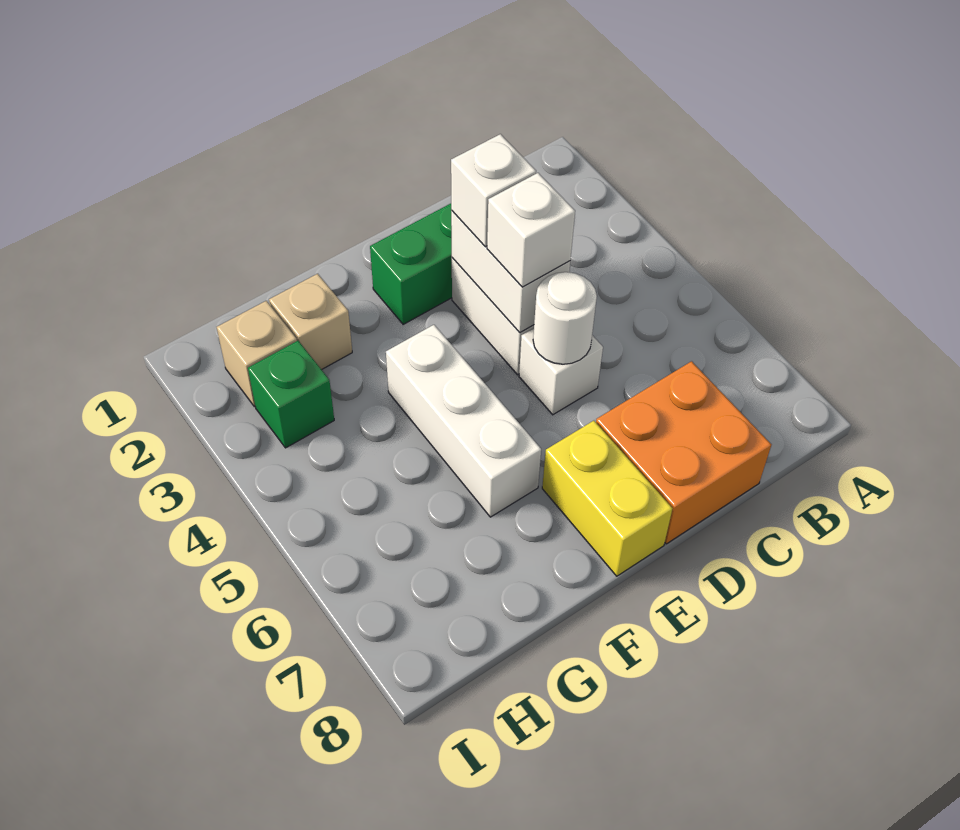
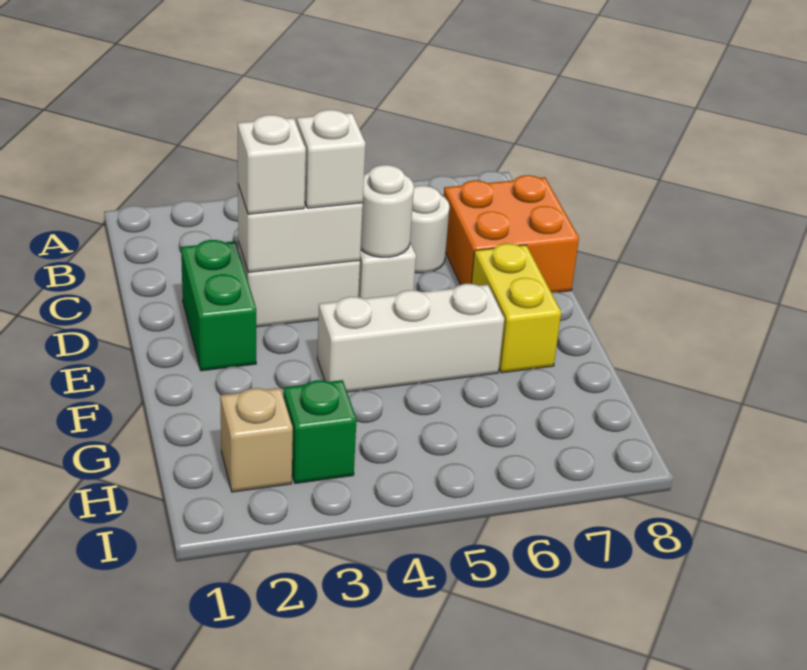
none -> white 1x1 round brick [410,186,450,273]
yellow 1x2 brick [542,421,673,576] -> yellow 1x2 brick turned to [471,243,561,373]
tan 1x1 brick [269,274,352,370] -> none

